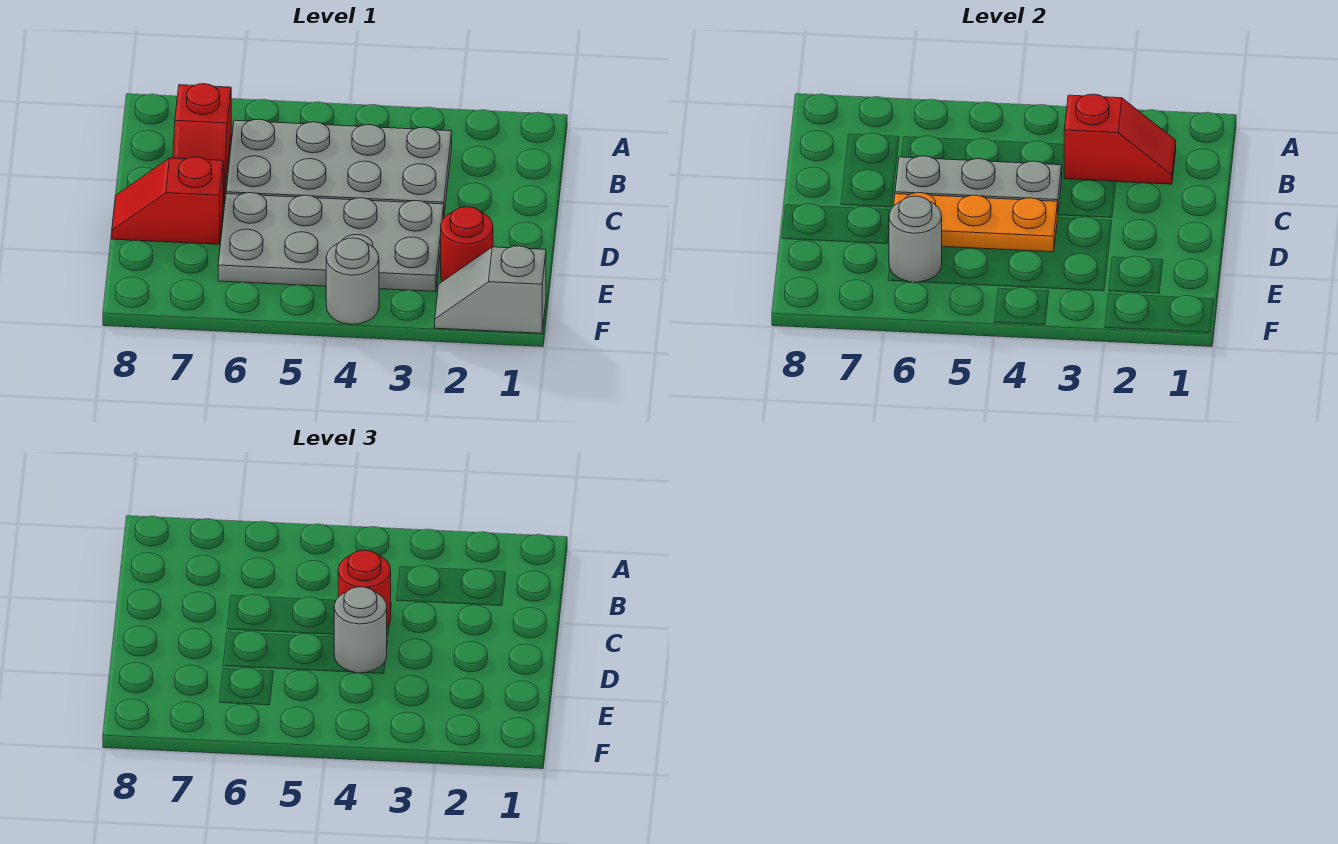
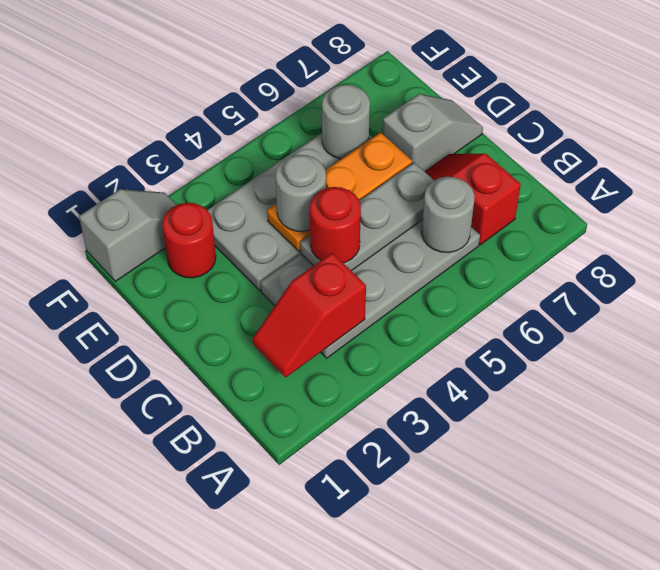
red 1x2 slope [112,157,223,244] -> grey 1x2 slope [382,94,483,171]
grey 1x1 round brick [326,238,379,324] -> grey 1x1 round brick moved to [422,177,474,253]

